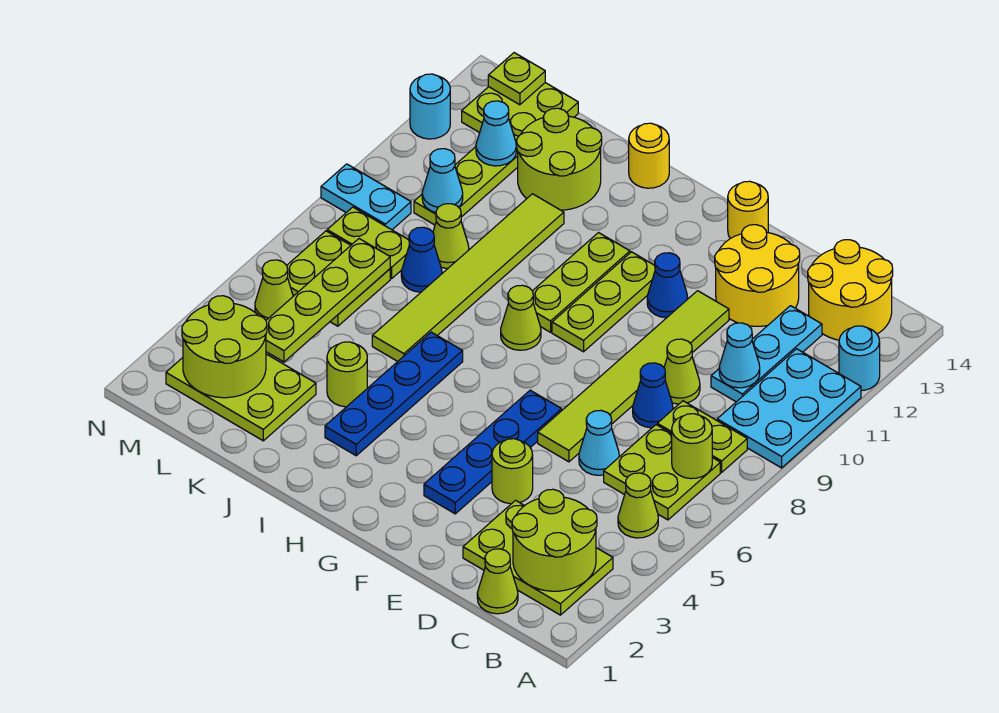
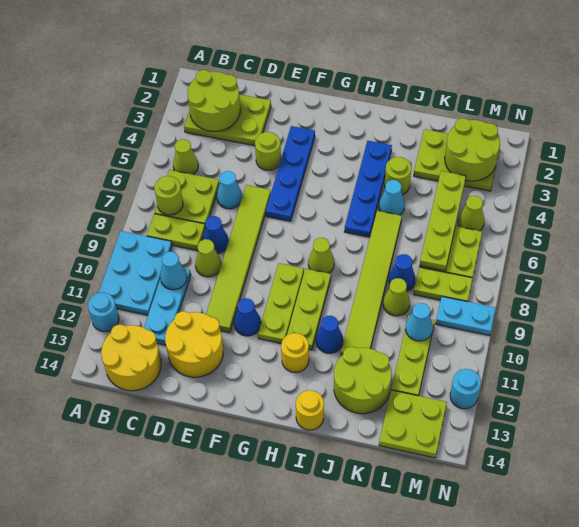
lime 1x1 cone [477,549,518,614] -> none
yellow 1x1 round brick [728,181,768,239] -> yellow 1x1 round brick moved to [281,333,309,373]
none -> blue 1x1 cone [316,316,343,353]
cyan 1x1 cone [476,101,516,166] -> cyan 1x1 cone moved to [379,180,405,215]
lime 1x1 plate [488,53,545,105] -> none

